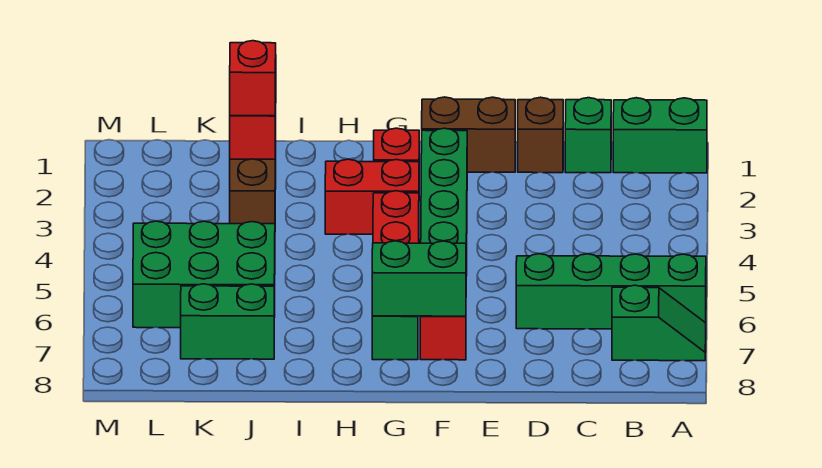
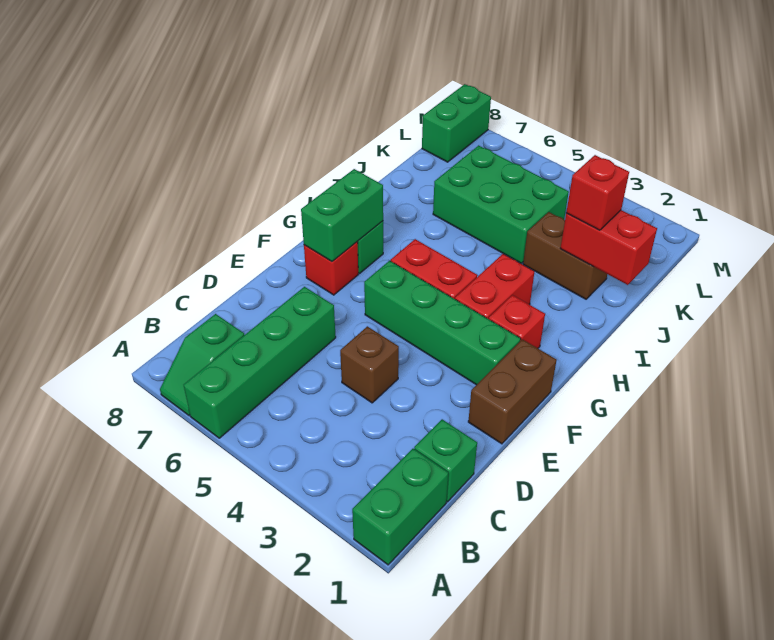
brown 1x1 brick [518,97,563,173] -> brown 1x1 brick moved to [340,326,399,403]
green 2x3 brick [133,221,275,328] -> green 2x3 brick turned to [433,145,569,263]
green 1x2 brick [181,284,274,359] -> green 1x2 brick moved to [422,84,491,162]

